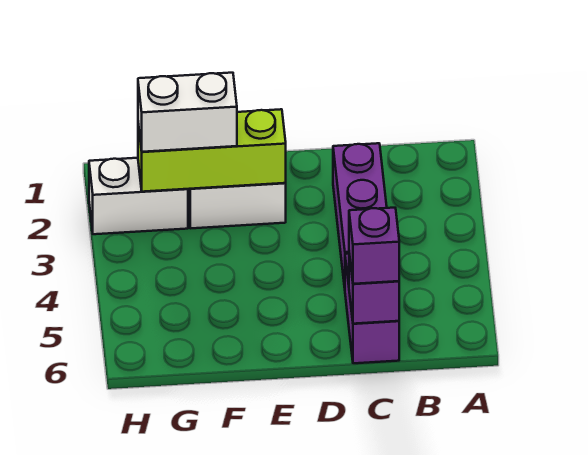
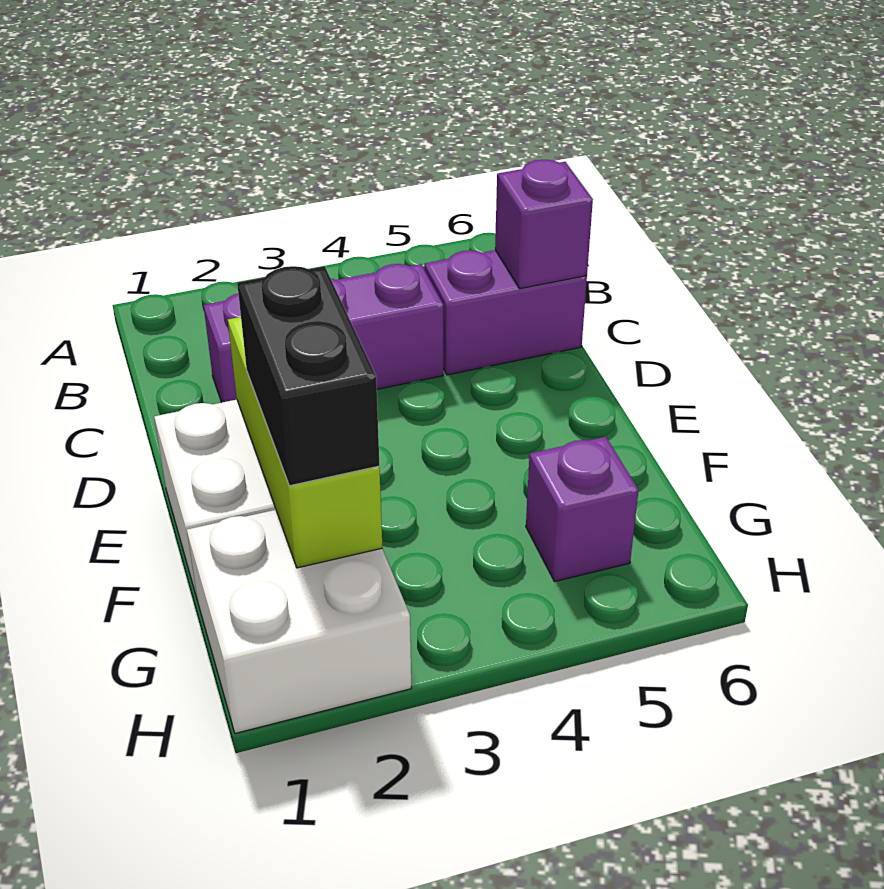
purple 1x1 brick [349,208,399,284] -> purple 1x1 brick moved to [526,437,639,582]
white 1x2 brick [138,73,237,152] -> black 1x2 brick [237,266,379,486]
white 1x2 brick [89,158,188,234] -> white 2x2 brick [187,510,411,733]

